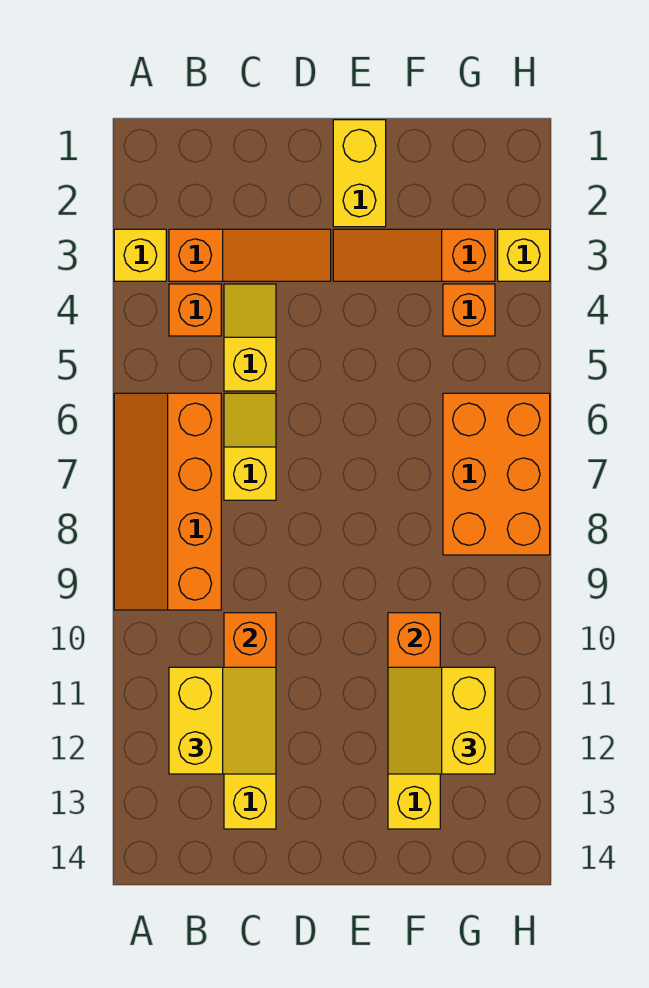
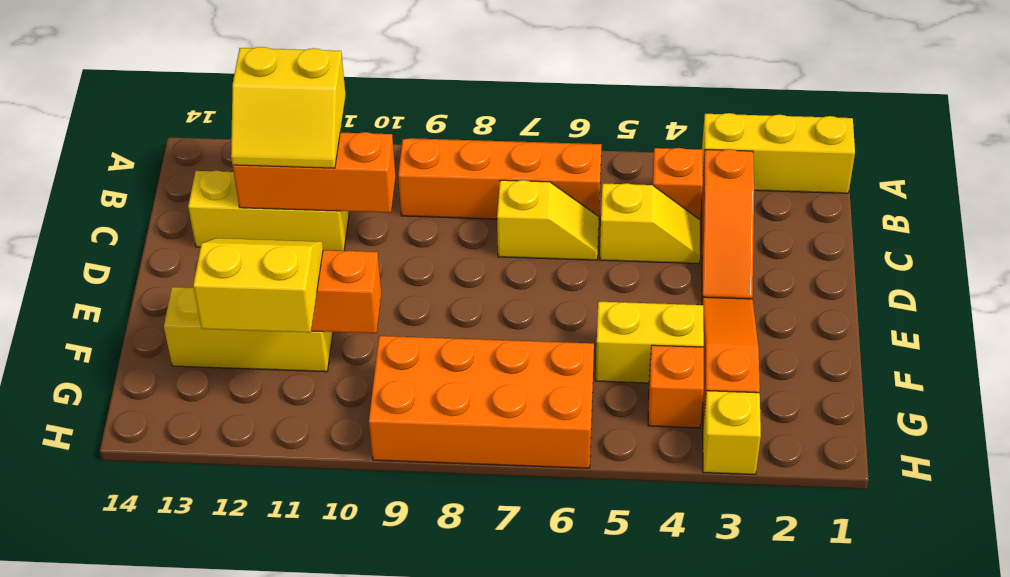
yellow 1x1 brick [114,229,166,281] -> yellow 1x3 brick [702,113,855,193]
yellow 1x2 brick [333,120,386,227] -> yellow 1x2 brick moved to [596,302,704,383]
orange 2x3 brick [443,393,550,555] -> orange 2x4 brick [369,336,594,468]

